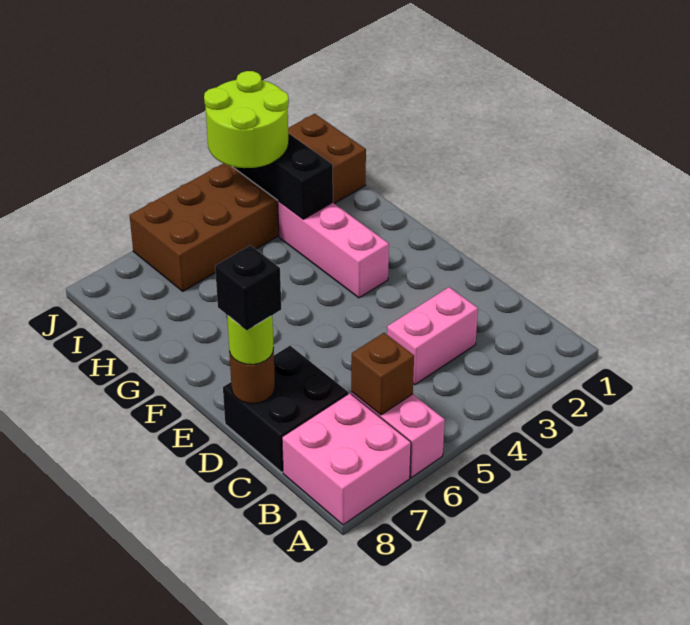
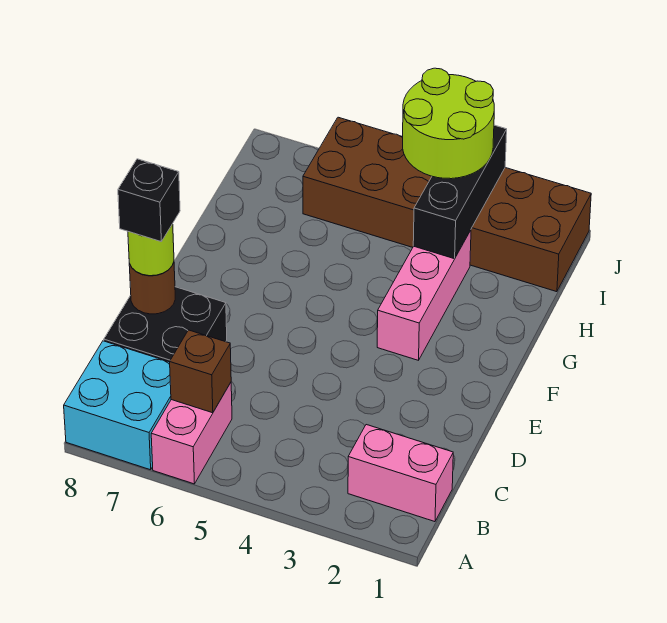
pink 2x2 brick [282,393,411,525] -> cyan 2x2 brick [64,341,171,470]
pink 1x2 brick [387,287,478,385] -> pink 1x2 brick moved to [348,425,453,522]

